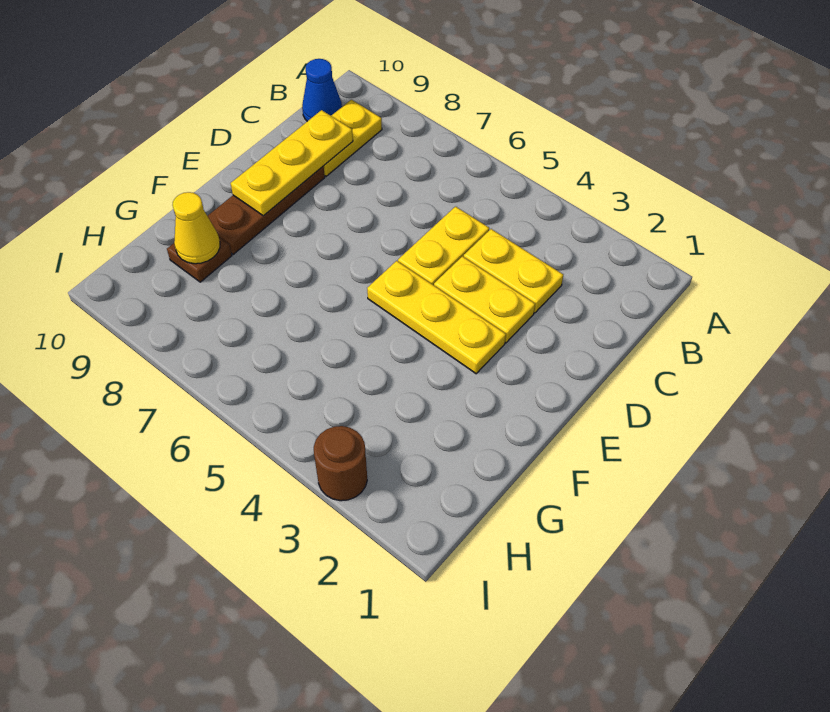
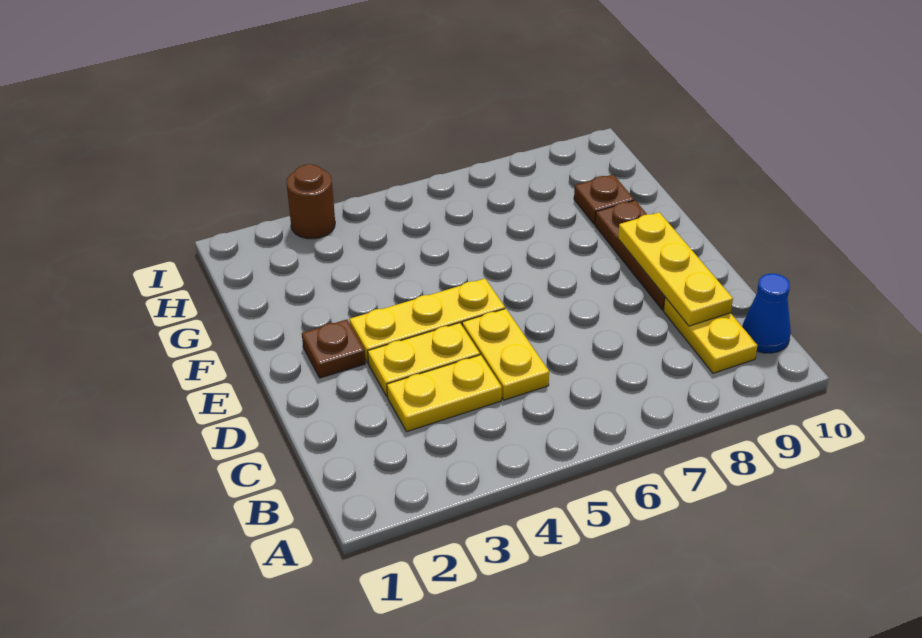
none -> brown 1x1 plate [302,320,365,378]
yellow 1x1 cone [173,192,220,264] -> none

